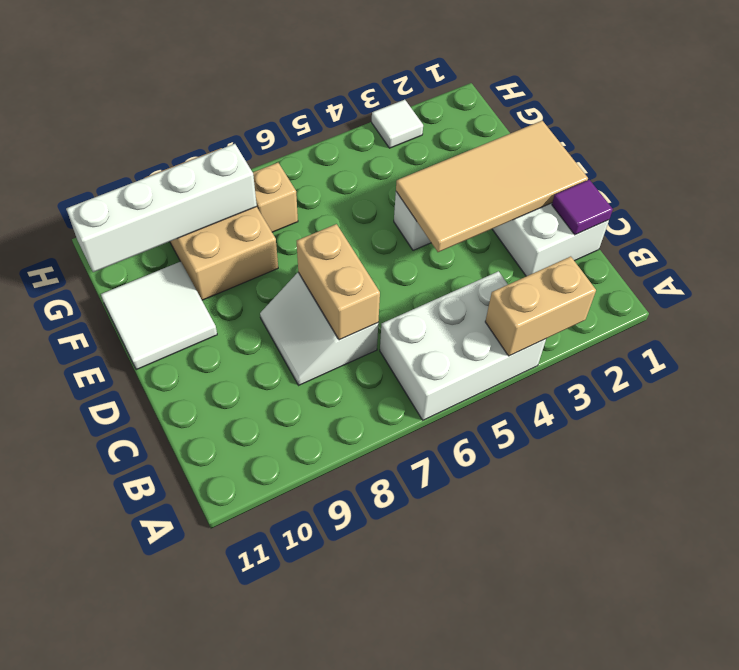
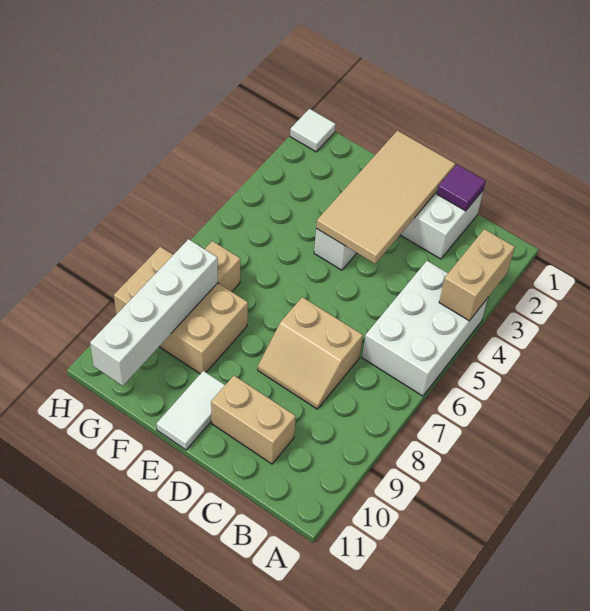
white 2x2 slope [260,272,378,385] -> tan 2x2 slope [258,297,363,409]
tan 1x2 brick [297,224,380,340] -> tan 1x2 brick moved to [211,376,296,464]
white 2x2 tile [101,261,217,370] -> white 1x2 tile [157,371,225,450]
white 1x1 tile [372,100,423,148] -> white 1x1 tile moved to [290,109,336,152]

